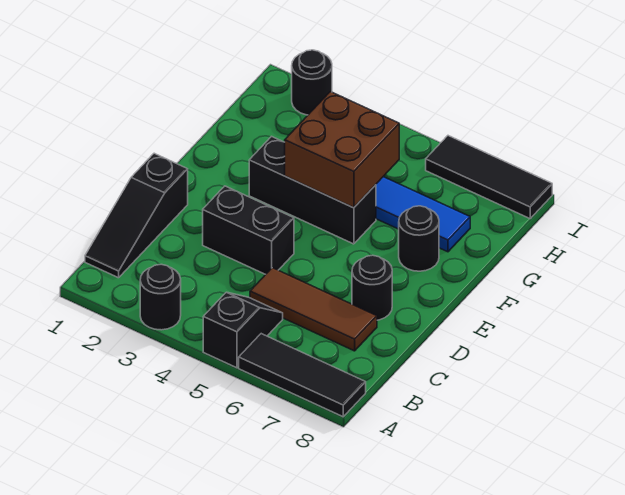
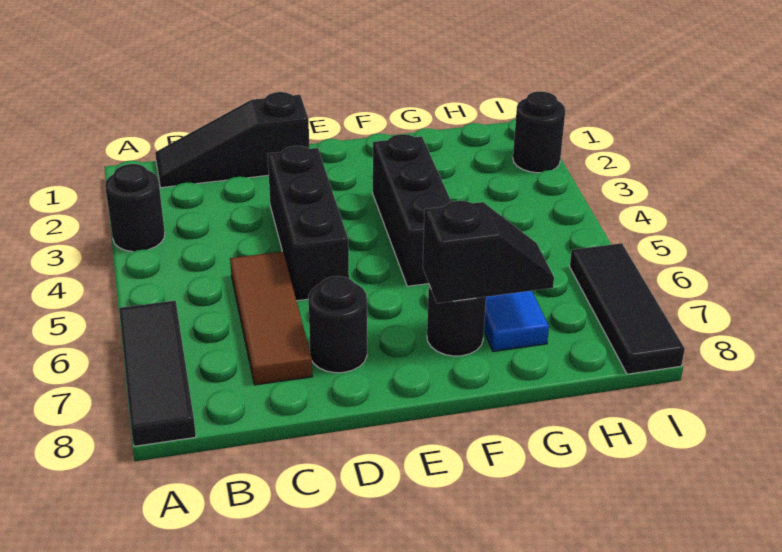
black 1x2 slope [203,292,283,368] -> black 1x2 slope moved to [423,201,554,303]
black 1x2 brick [203,186,294,274] -> black 1x3 brick [268,146,349,301]
brown 2x2 brick [285,92,399,208] -> none

